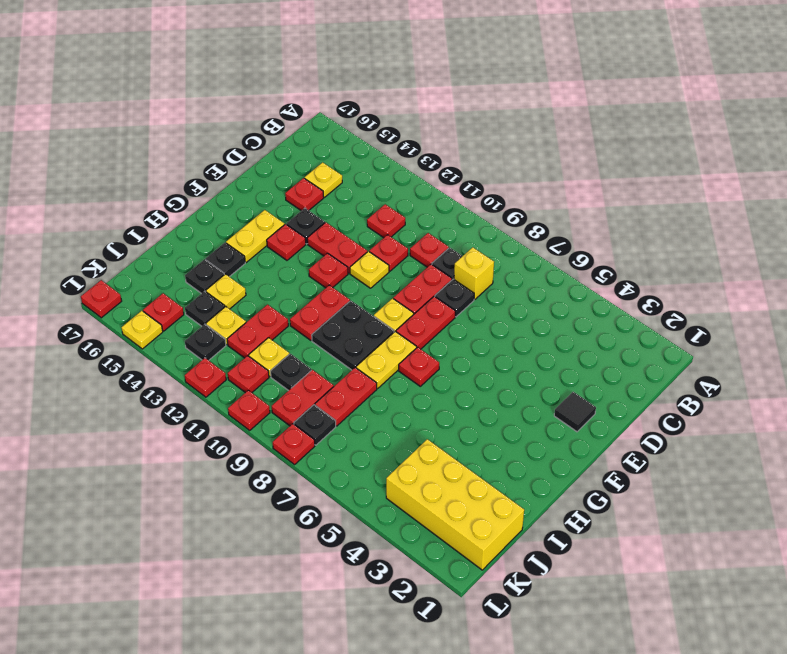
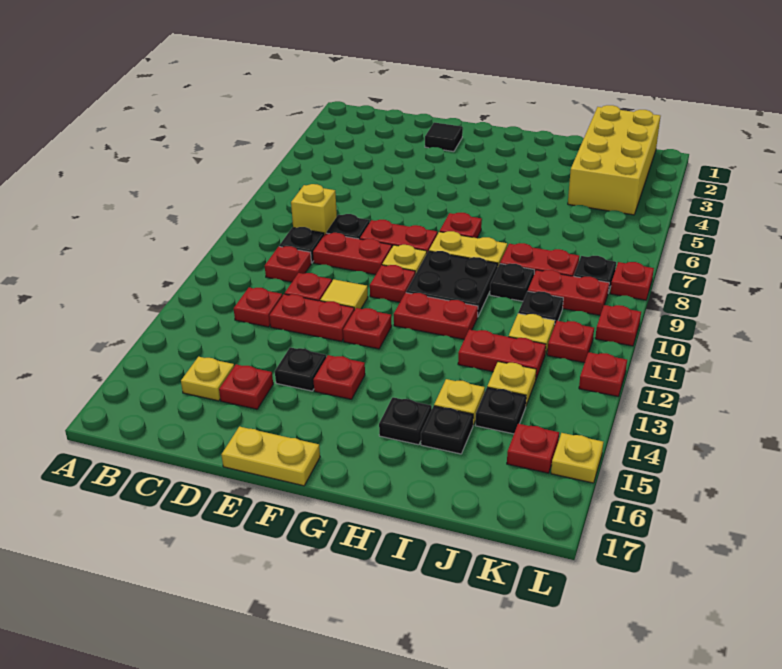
yellow 1x1 plate [350,251,389,288] -> yellow 1x1 tile [320,279,368,310]
red 1x2 plate [307,222,367,273] -> red 1x2 plate turned to [269,294,354,341]
yellow 1x2 plate [226,210,285,262] -> yellow 1x2 plate moved to [221,427,320,486]
black 1x1 plate [185,324,226,360] -> black 1x1 plate moved to [490,263,534,301]
red 1x1 plate [81,280,122,318] -> red 1x1 plate moved to [370,265,415,302]

